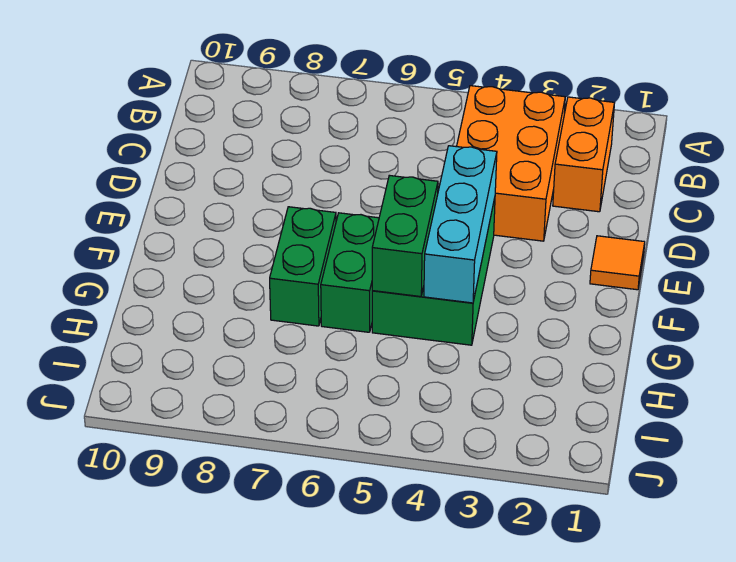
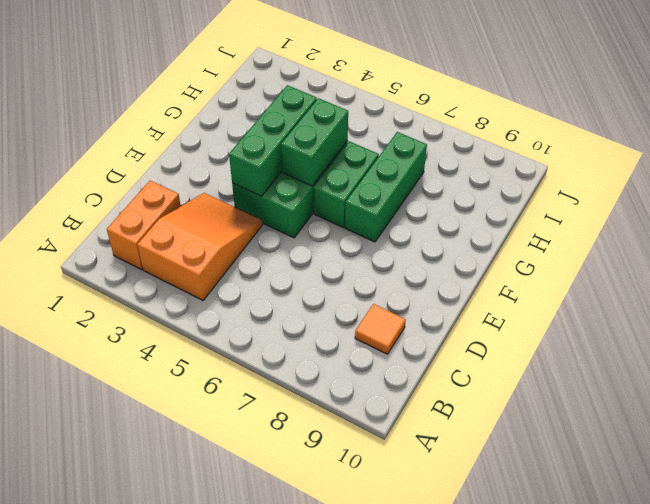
orange 2x3 brick [457,86,565,241] -> orange 2x3 slope [137,193,263,300]
orange 1x1 tile [590,236,645,290] -> orange 1x1 tile moved to [355,304,406,354]
cyan 1x3 brick [424,146,497,303] -> green 1x3 brick [229,85,317,196]
green 1x2 brick [270,207,336,326] -> green 1x3 brick [345,132,427,242]

